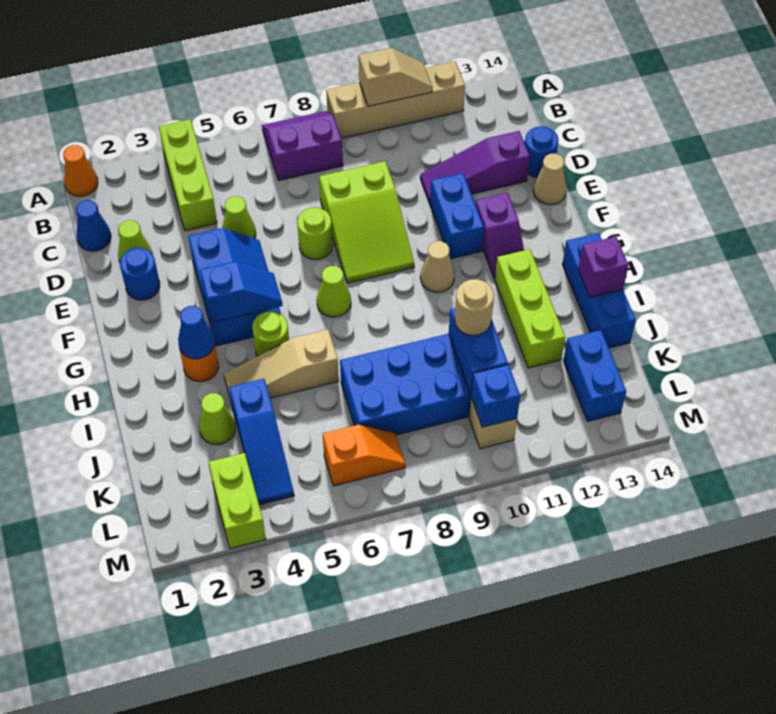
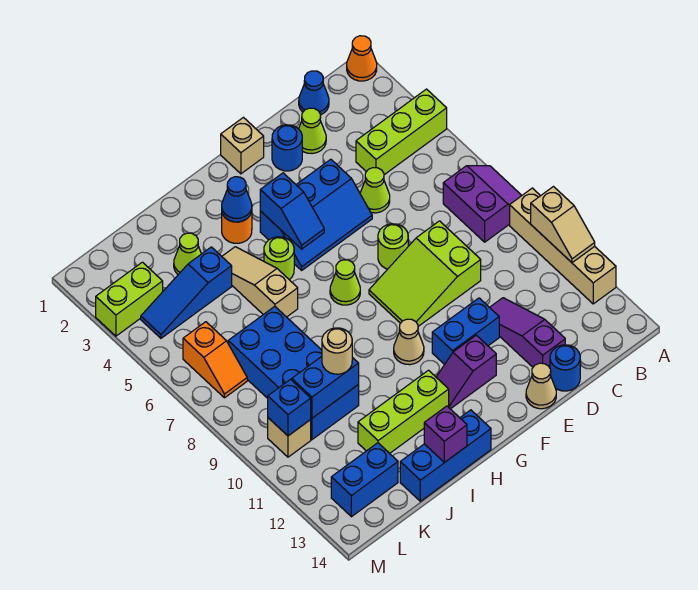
none -> tan 1x1 brick [221,117,264,174]

